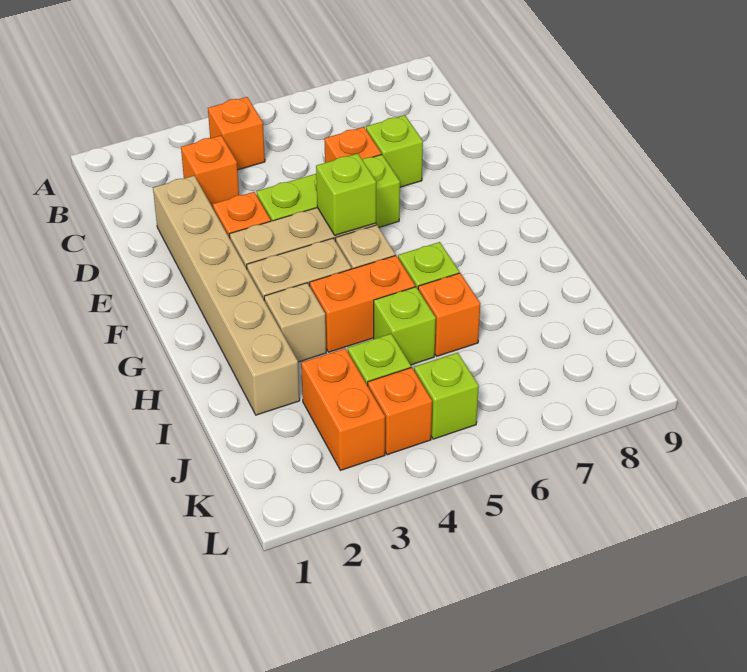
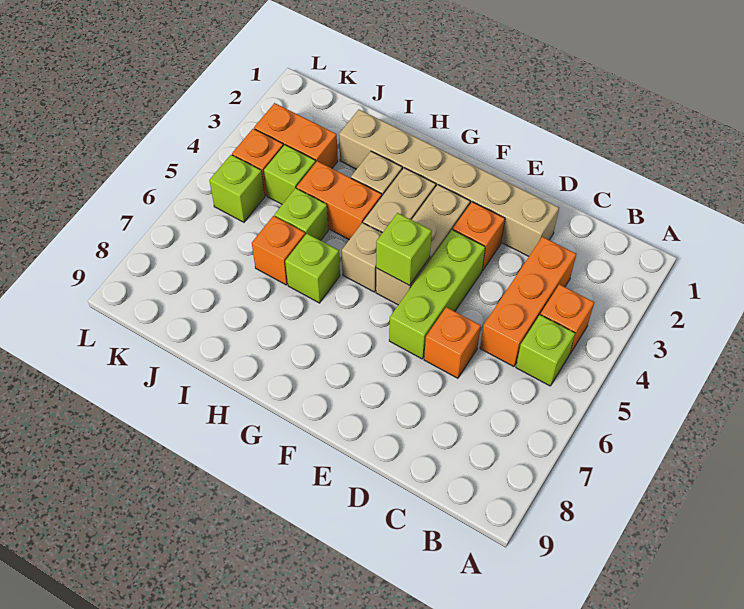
orange 1x1 brick [181,136,239,208] -> orange 1x3 brick [480,237,576,367]
lime 1x1 brick [366,115,423,187] -> lime 1x1 brick moved to [516,315,575,386]
orange 1x2 brick [310,255,415,352] -> orange 1x2 brick turned to [297,161,382,240]

